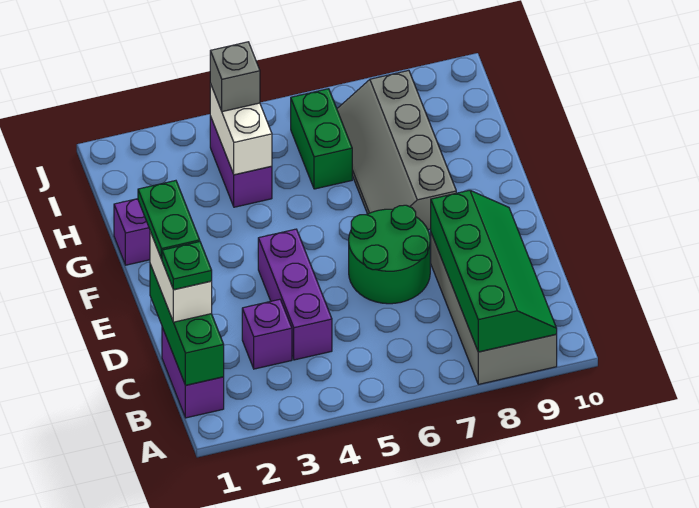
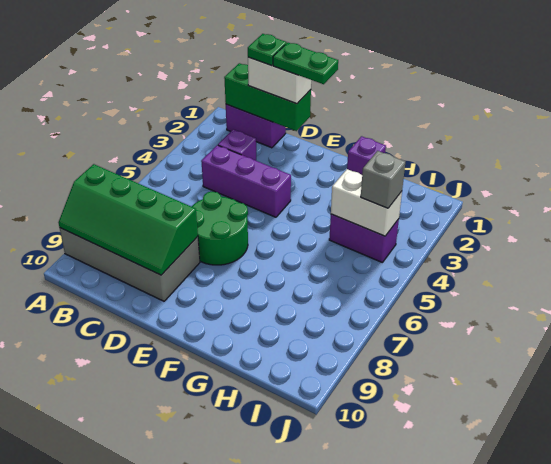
grey 2x4 slope [337,70,456,230] -> none
green 1x2 brick [291,89,352,189] -> none

